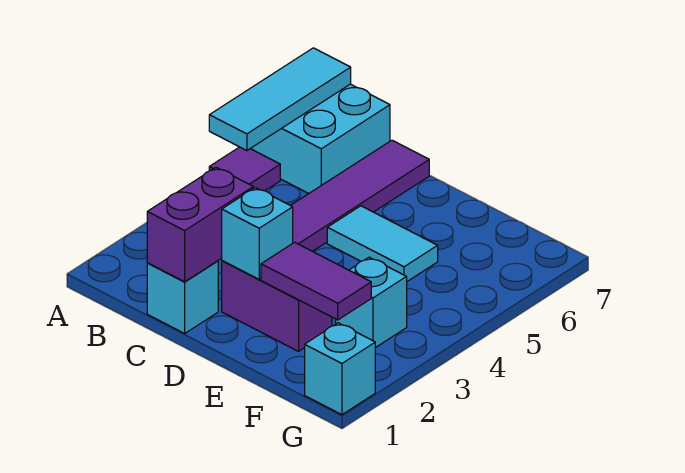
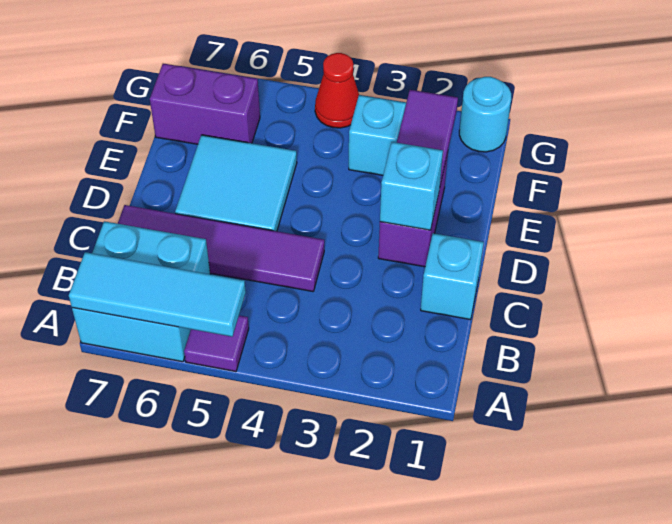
purple 1x2 brick [147,167,253,282] -> purple 1x2 brick moved to [150,64,260,144]
cyan 1x2 tile [327,206,438,281] -> cyan 2x2 tile [175,135,297,231]
cyan 1x1 brick [305,323,375,415] -> cyan 1x1 round brick [459,77,511,152]
none -> red 1x1 cone [315,53,359,128]

